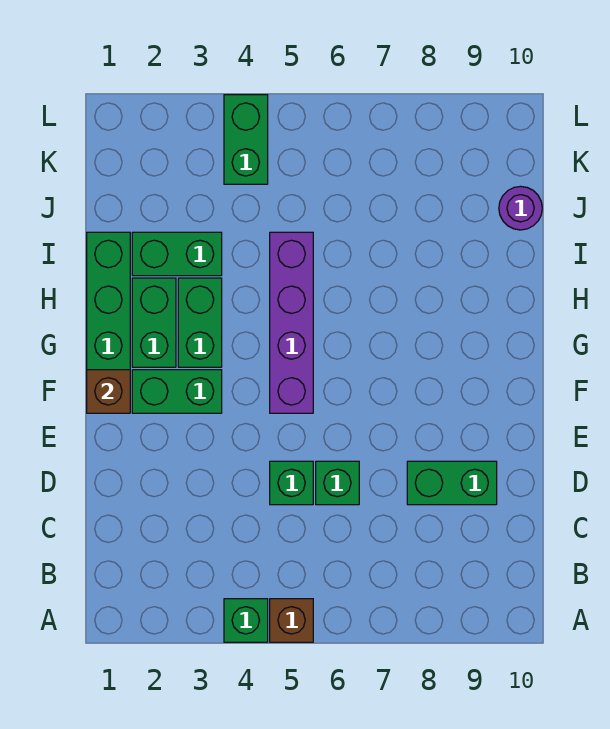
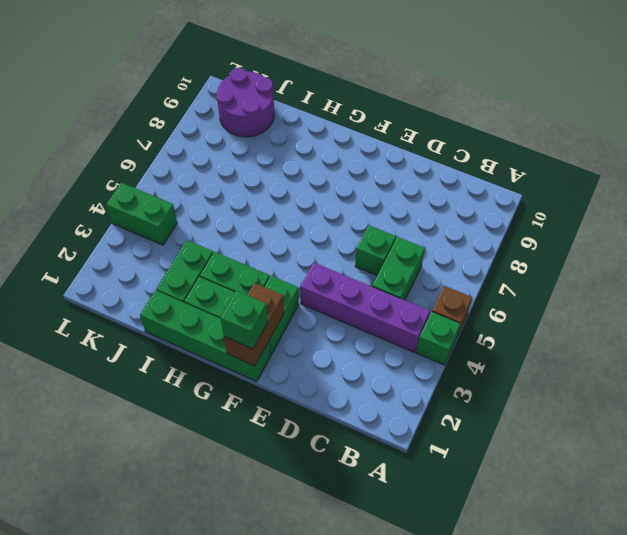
green 1x1 brick [270,461,313,505] -> green 1x1 brick moved to [221,291,268,349]
green 1x2 brick [407,461,497,505] -> green 1x2 brick moved to [372,237,425,300]
brown 1x1 brick [87,370,130,413] -> brown 1x2 brick [224,283,284,366]
purple 1x4 brick [270,232,313,413] -> purple 1x4 brick moved to [300,263,430,353]
purple 1x1 round brick [499,186,542,230] -> purple 2x2 round brick [216,68,274,137]

